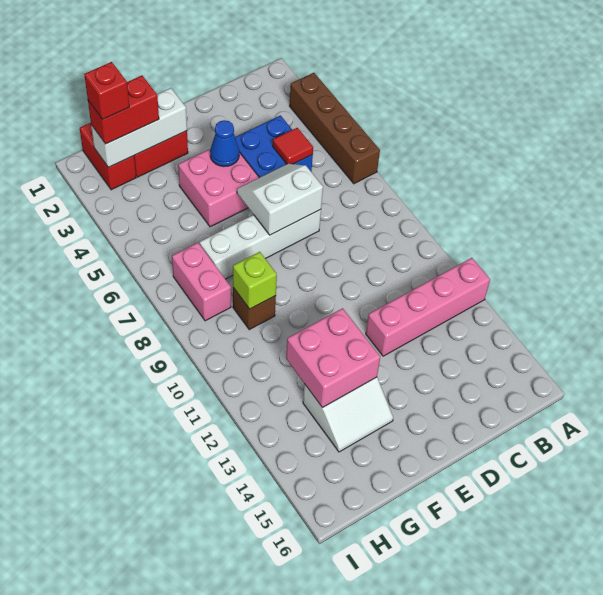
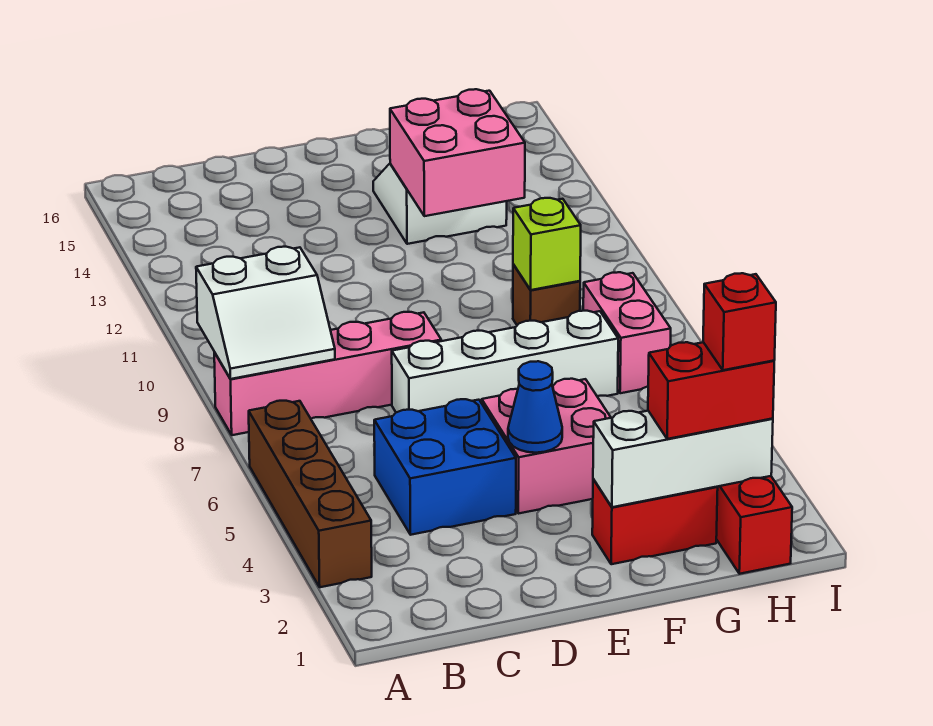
pink 1x4 brick [366,258,490,356] -> pink 1x4 brick moved to [214,312,441,435]
red 1x1 tile [273,128,313,164] -> none
white 2x2 slope [237,164,323,235] -> white 2x2 slope moved to [196,247,335,379]

